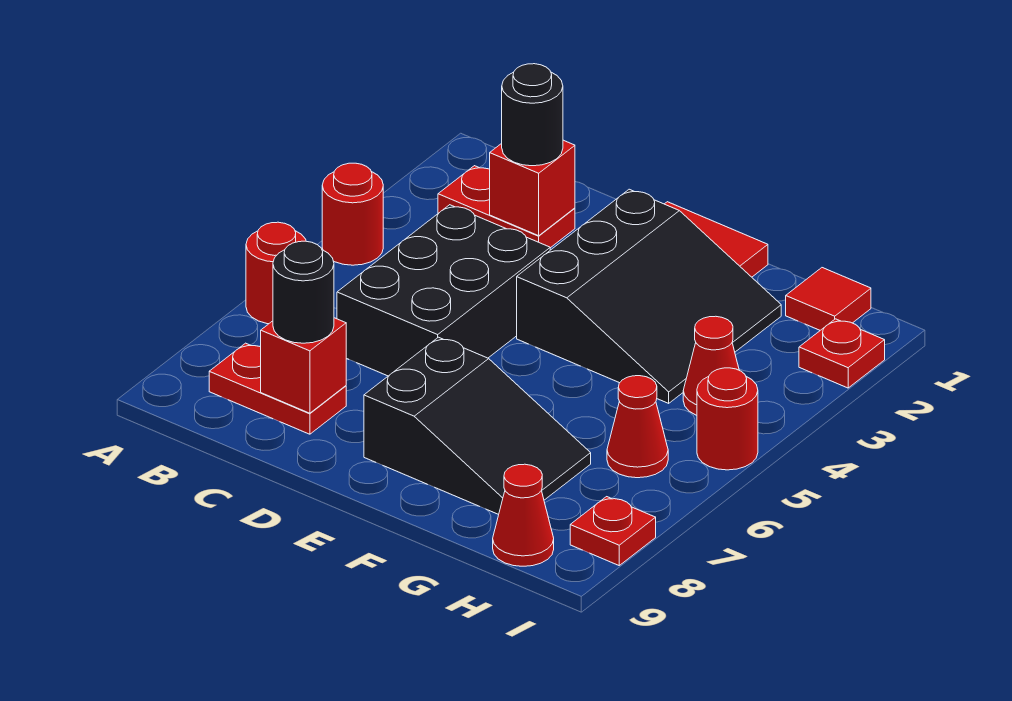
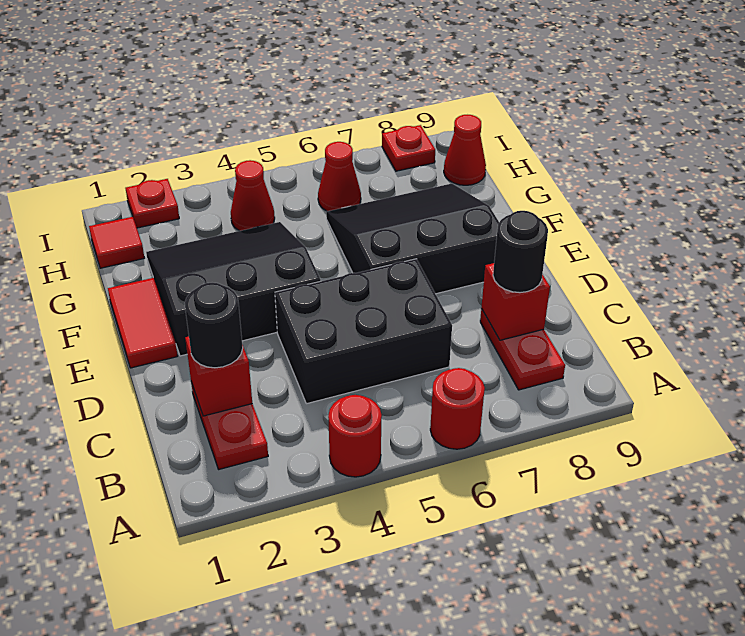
black 2x3 slope [364,337,591,515] -> black 3x3 slope [326,184,499,294]
red 1x1 round brick [697,368,758,470] -> none

